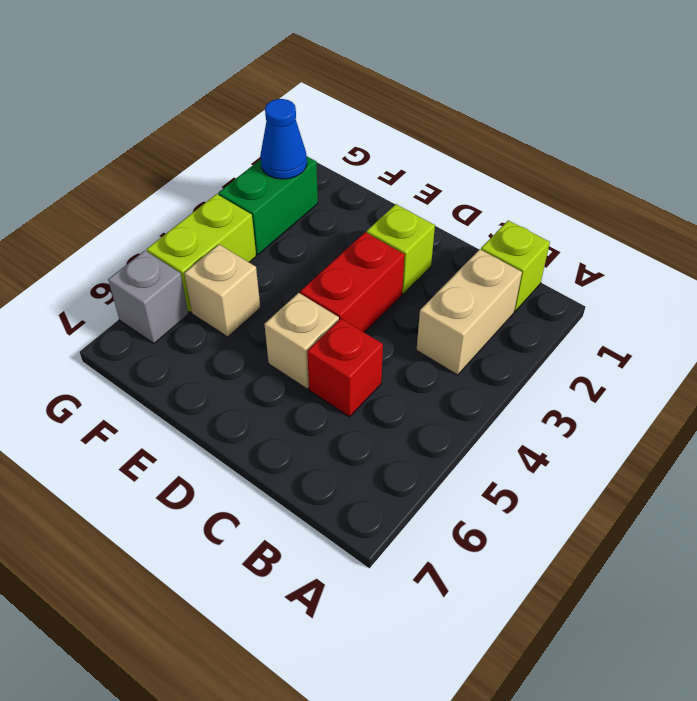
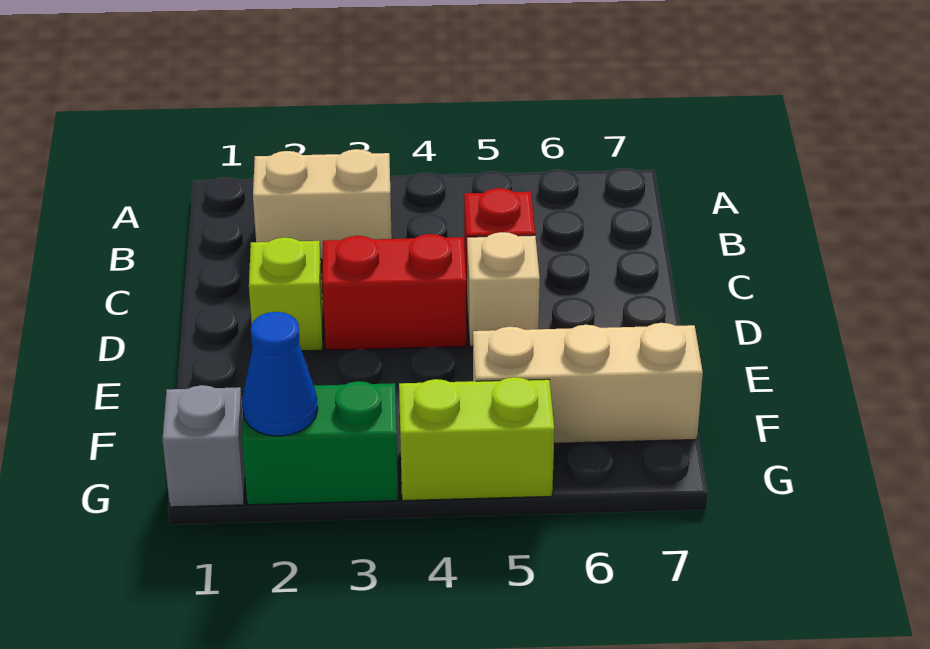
lime 1x1 brick [481,220,550,311] -> none
tan 1x1 brick [184,245,260,337] -> tan 1x3 brick [473,323,703,443]
grey 1x1 brick [108,251,188,344] -> grey 1x1 brick moved to [162,385,245,507]

